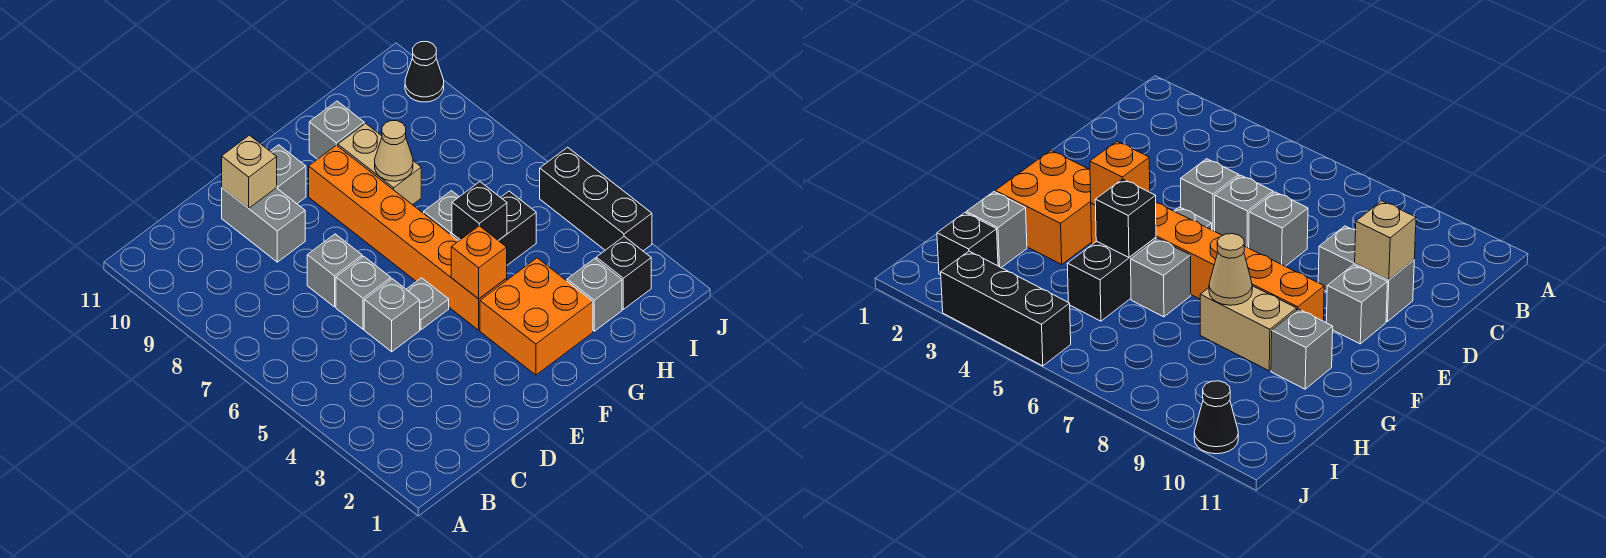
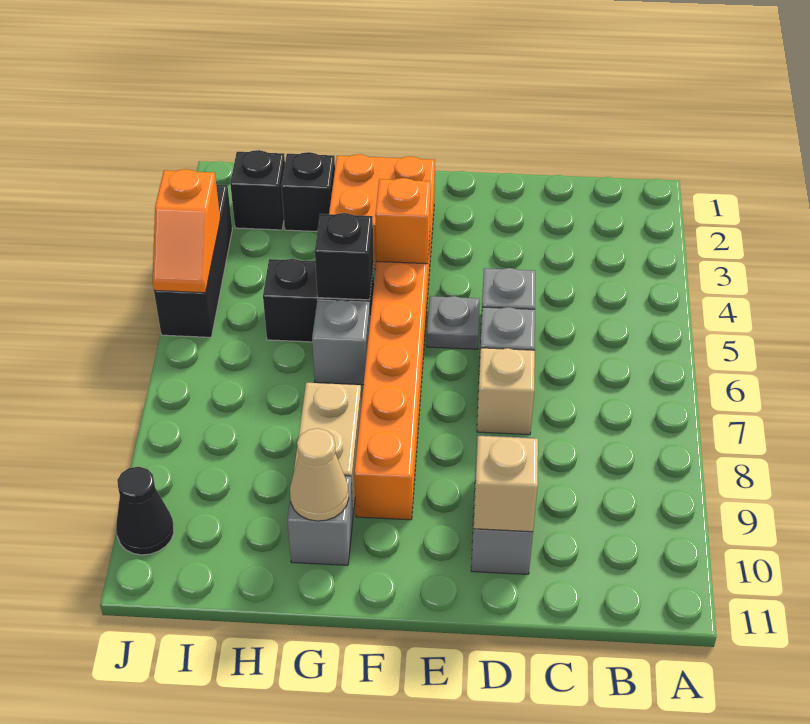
grey 1x1 brick [307,234,362,307] -> tan 1x1 brick [477,348,535,435]
grey 1x1 brick [270,145,306,204] -> none
tan 1x1 cone [375,121,413,181] -> tan 1x1 cone moved to [290,429,349,521]
grey 1x1 brick [567,258,622,331] -> black 1x1 brick [281,152,335,231]
none -> orange 1x2 slope [152,169,220,293]

